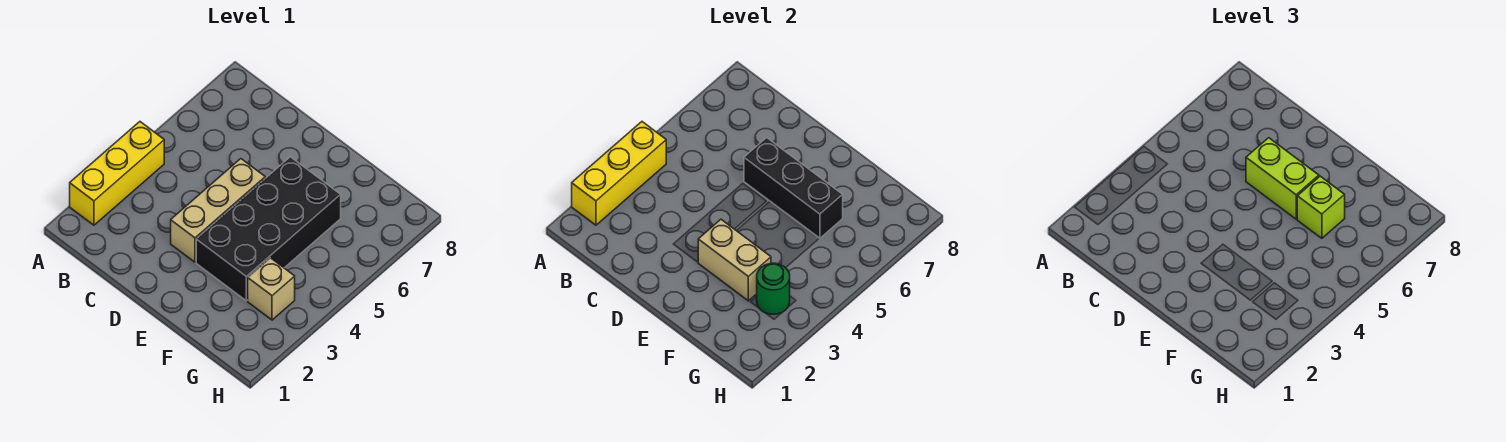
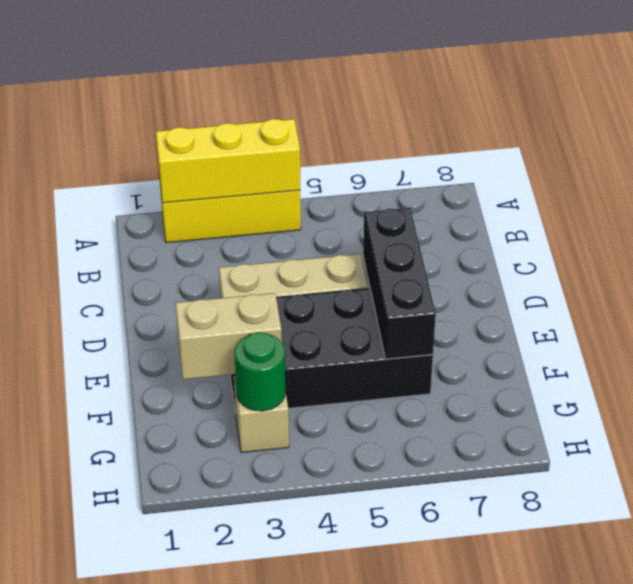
lime 1x2 brick [1246,138,1319,219] -> none
tan 1x2 brick [698,219,771,301] -> tan 1x2 brick turned to [176,293,282,379]
lime 1x1 brick [1297,176,1345,238] -> none

